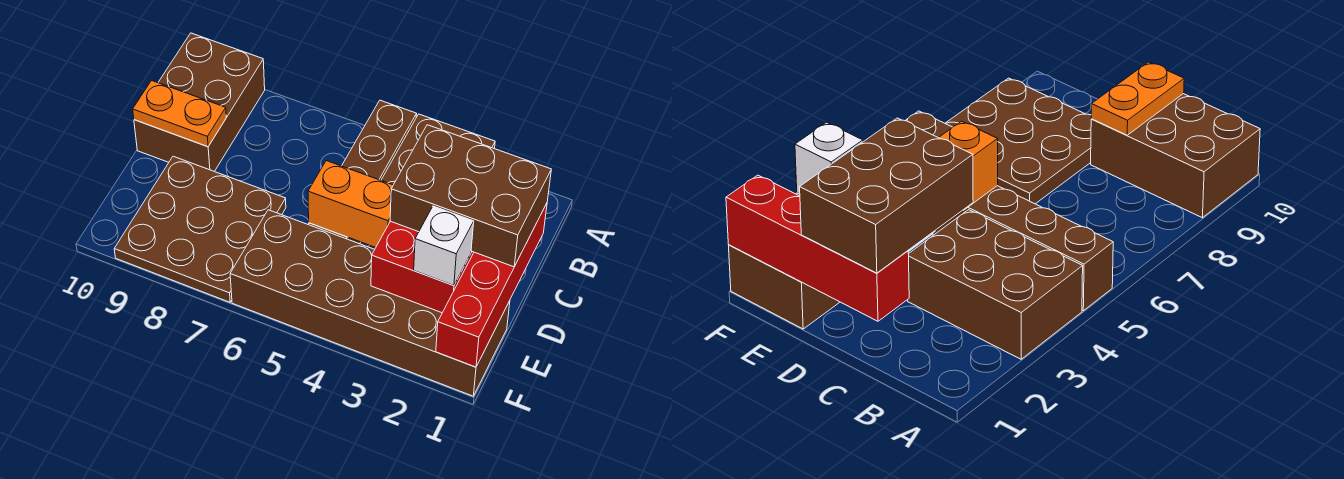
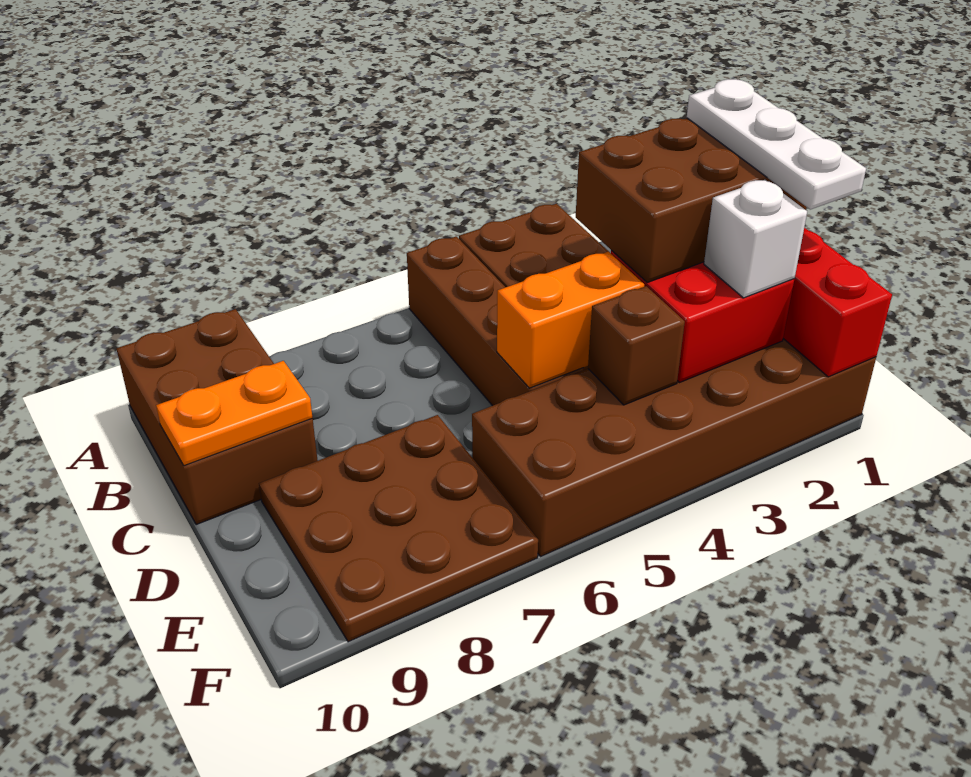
none -> white 1x3 plate [687,79,866,209]
none -> brown 1x1 brick [588,286,685,405]

